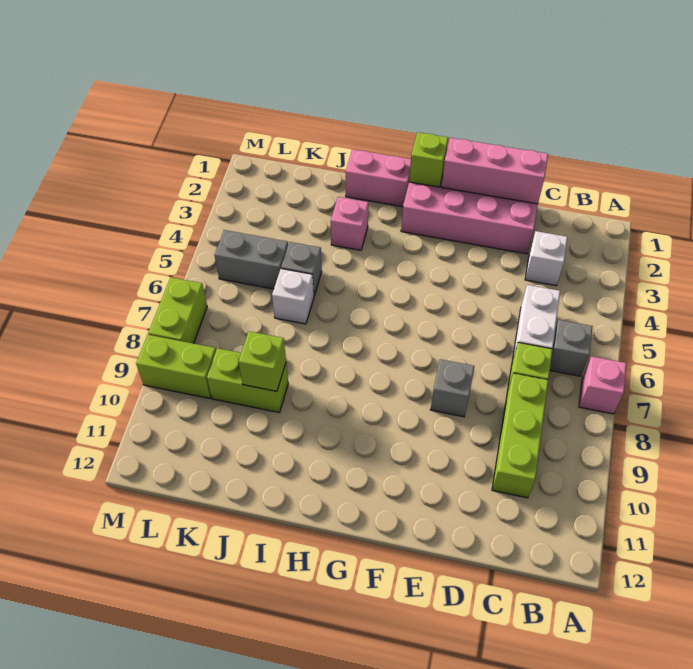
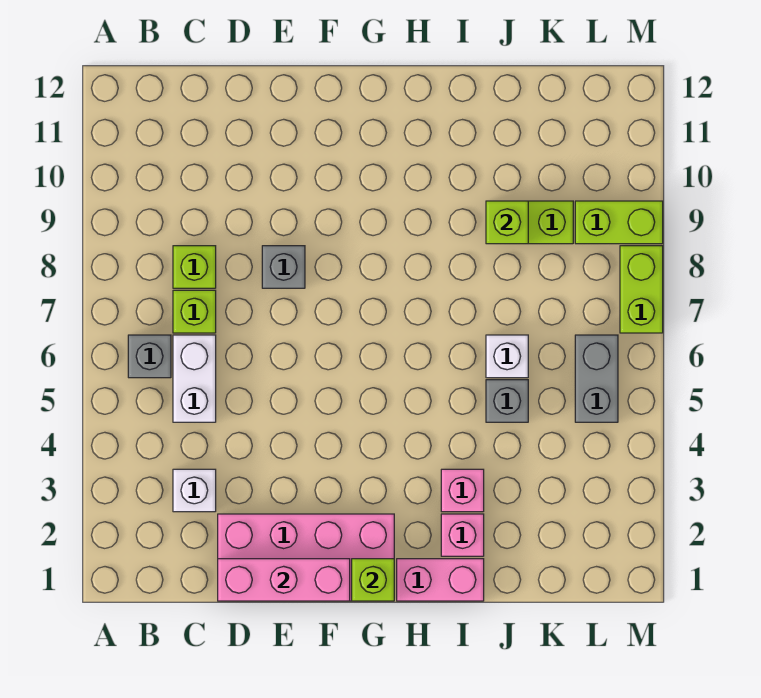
pink 1x1 brick [579,356,626,414] -> pink 1x1 brick moved to [441,514,484,556]
lime 1x3 brick [492,373,548,498] -> lime 1x1 brick [173,246,216,288]
grey 1x2 brick [215,230,288,289] -> grey 1x2 brick turned to [575,335,618,422]

